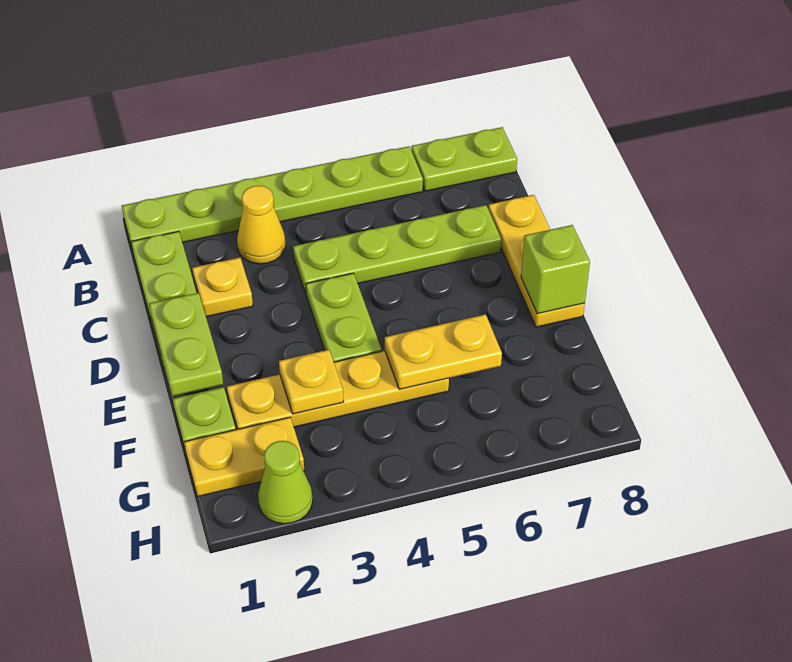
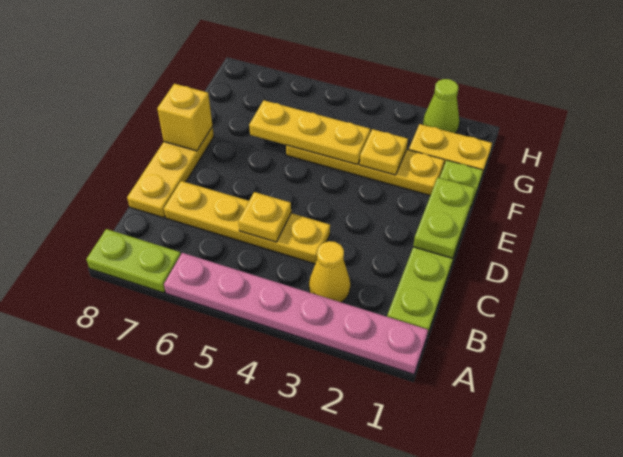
lime 1x6 plate [122,146,423,247] -> pink 1x6 plate [164,253,428,374]
yellow 1x1 plate [192,258,253,317] -> yellow 1x1 plate moved to [238,192,291,242]
lime 1x4 plate [293,205,501,293] -> yellow 1x4 plate [164,181,330,264]
lime 1x2 plate [306,273,382,362] -> none
lime 1x1 brick [521,225,590,314] -> yellow 1x1 brick [157,84,212,151]
yellow 1x2 plate [385,314,502,390] -> yellow 1x3 plate [249,100,370,165]

